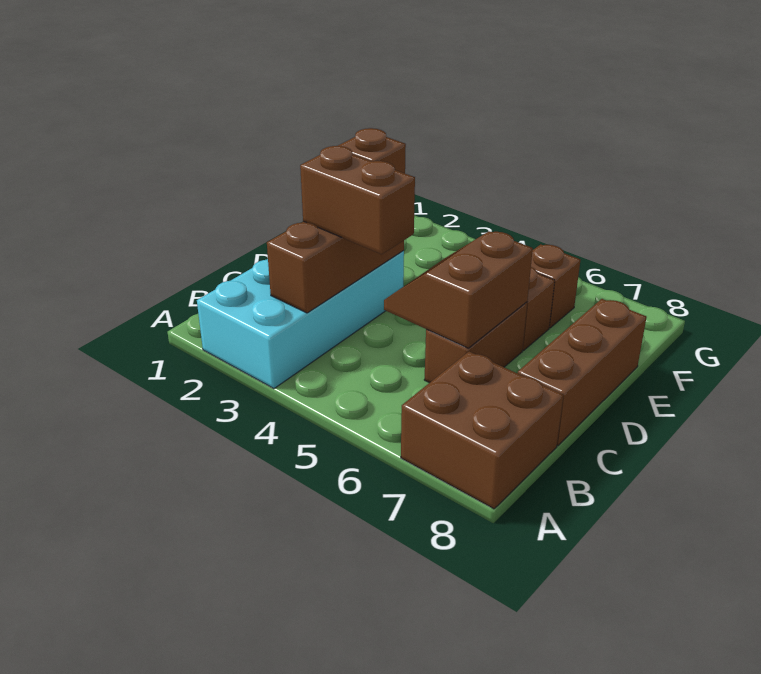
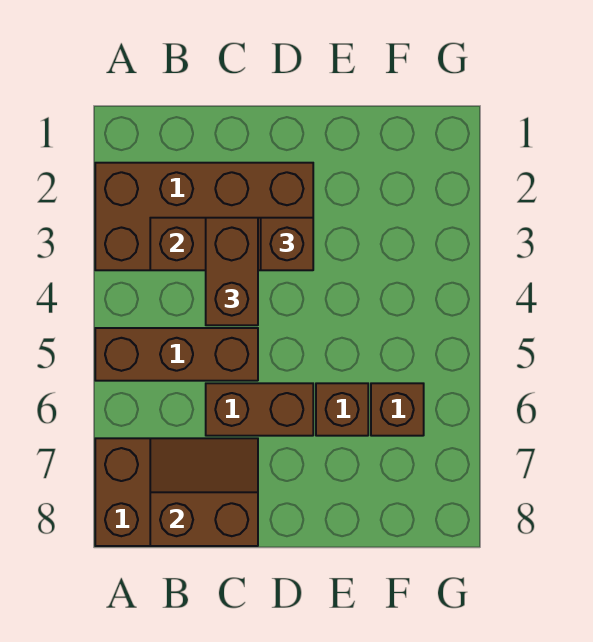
cyan 2x4 brick [197,251,404,389] -> brown 2x4 brick [95,163,313,270]
brown 2x2 slope [384,231,533,348] -> brown 2x2 slope moved to [150,438,258,546]
brown 1x3 brick [518,299,647,446] -> brown 1x3 brick moved to [95,328,258,381]

